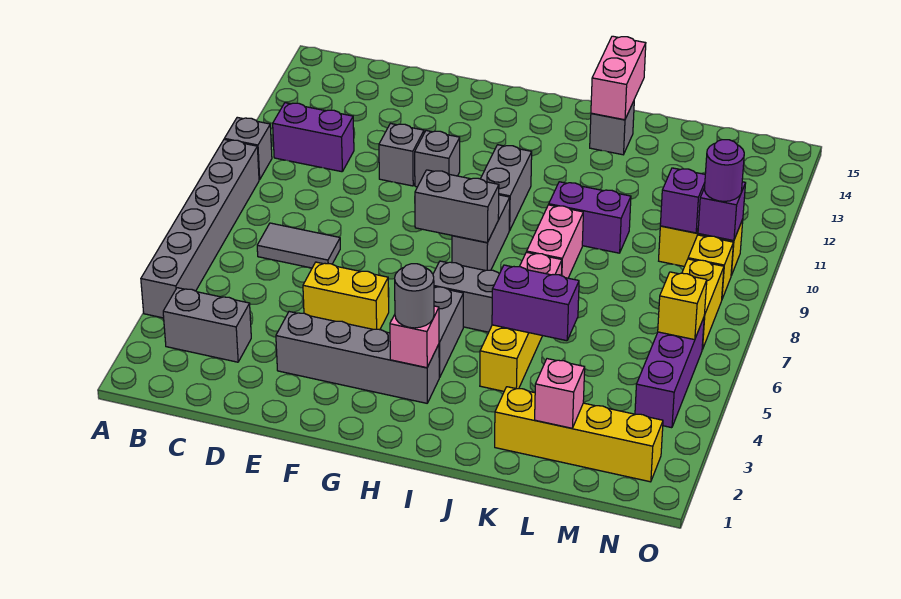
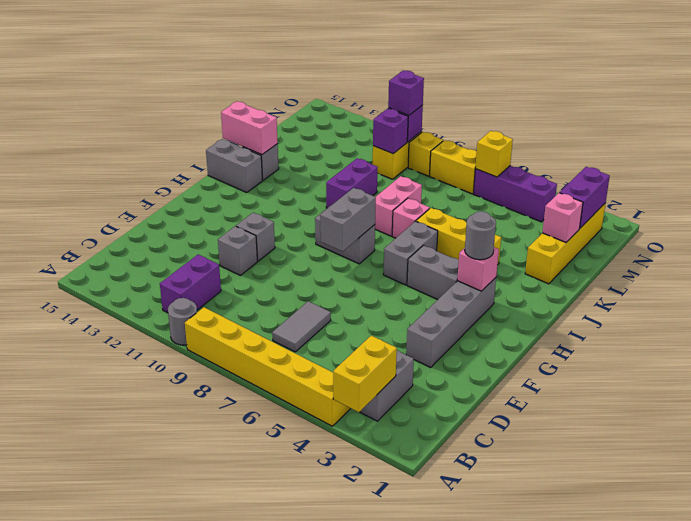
grey 1x6 brick [141,139,259,318] -> yellow 1x6 brick [185,307,351,426]
grey 1x1 brick [224,117,272,180] -> grey 1x1 round brick [168,298,197,345]
yellow 1x2 brick [303,262,389,330] -> yellow 1x2 brick moved to [333,336,397,412]
grey 1x2 brick [481,145,532,231] -> grey 1x2 brick moved to [206,139,262,192]
purple 1x2 brick [492,265,579,341] -> purple 1x2 brick moved to [560,167,610,228]
pink 1x2 brick [527,205,583,278] -> pink 1x2 brick turned to [375,176,422,236]
purple 1x1 round brick [704,140,744,201] -> purple 1x1 brick [388,71,424,116]

